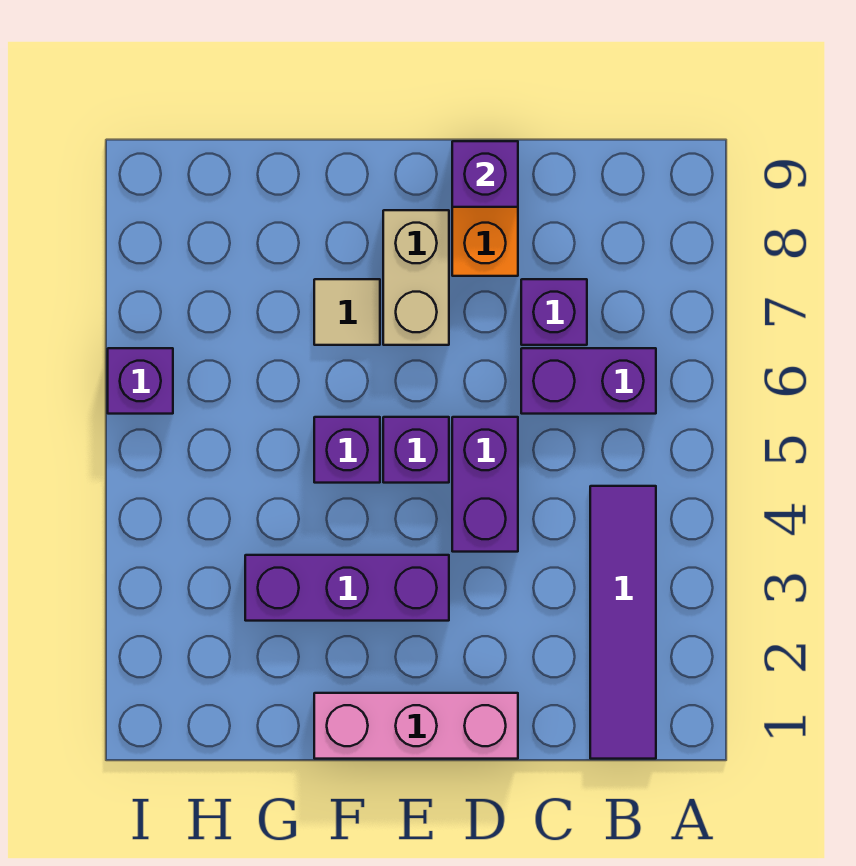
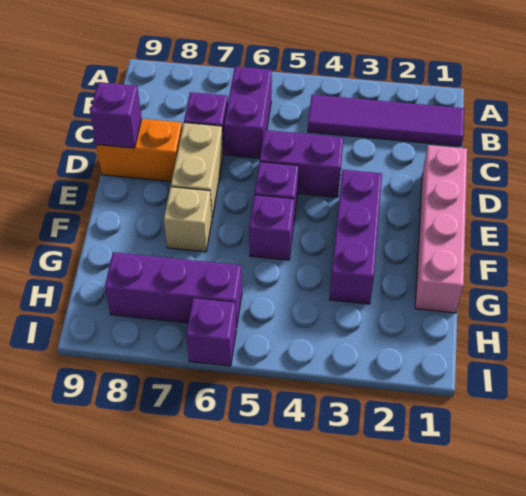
pink 1x3 brick [314,693,518,759] -> pink 1x4 brick [415,145,467,313]
tan 1x2 brick [383,210,449,345] -> tan 1x2 brick turned to [171,123,223,217]
tan 1x1 tile [314,279,380,345] -> tan 1x1 brick [164,187,212,252]
none -> purple 1x3 brick [105,252,242,328]

